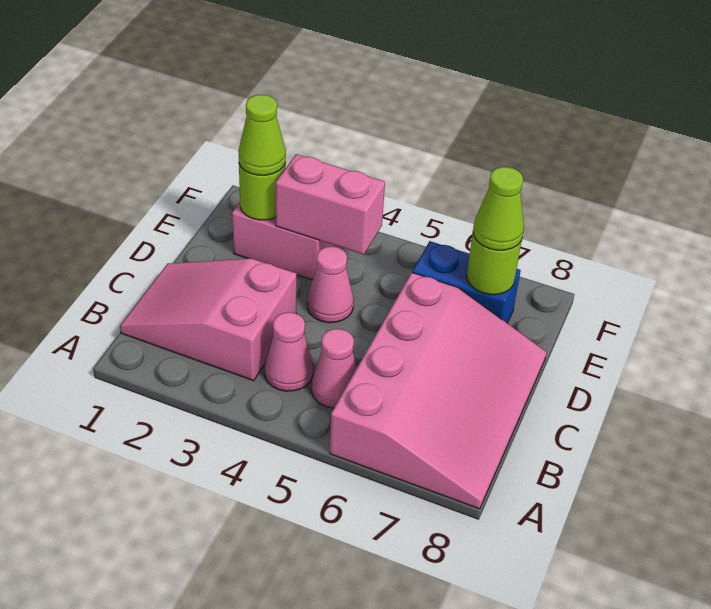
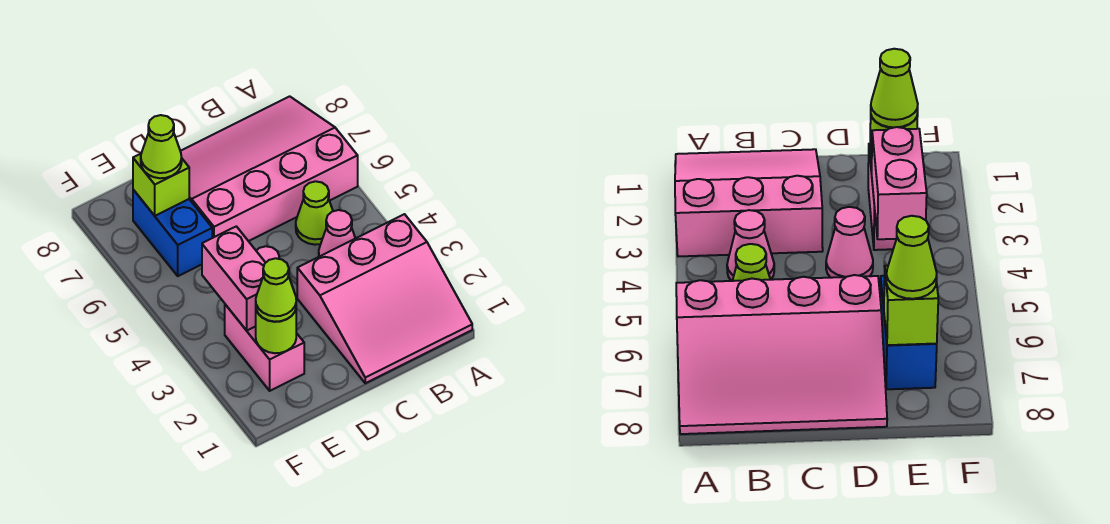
pink 2x3 slope [120,259,297,381] -> pink 3x3 slope [297,214,472,383]
pink 1x1 cone [311,329,357,408] -> lime 1x1 cone [296,181,333,245]
lime 1x1 round brick [467,234,522,295] -> lime 1x1 brick [133,154,189,216]

